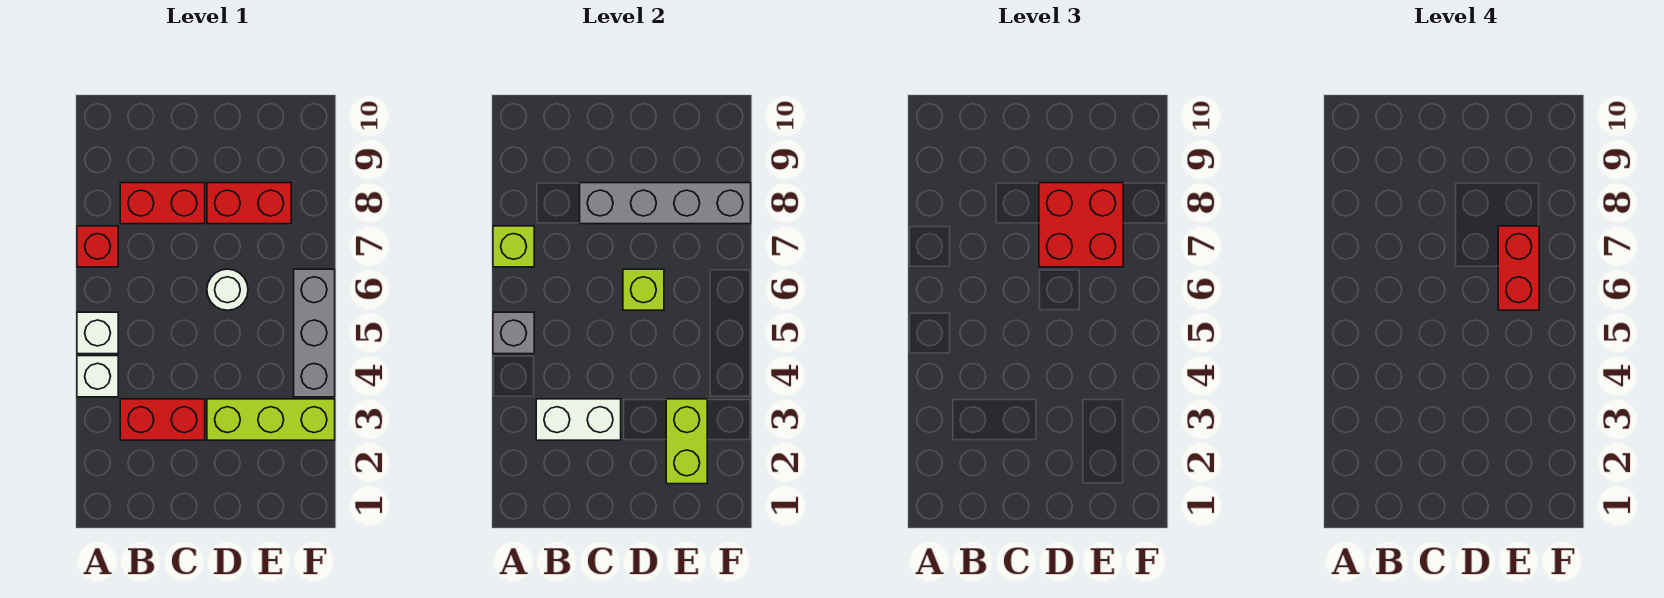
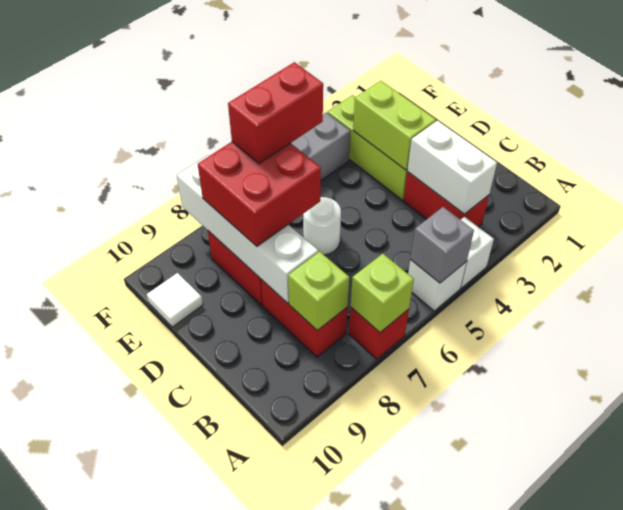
grey 1x4 brick [580,183,751,224] -> white 1x4 brick [177,155,318,303]
lime 1x1 brick [623,269,664,310] -> lime 1x1 brick moved to [288,252,349,330]
lime 1x2 brick [666,399,707,484] -> lime 1x2 brick turned to [353,81,436,170]
none -> white 1x1 tile [147,273,203,327]

